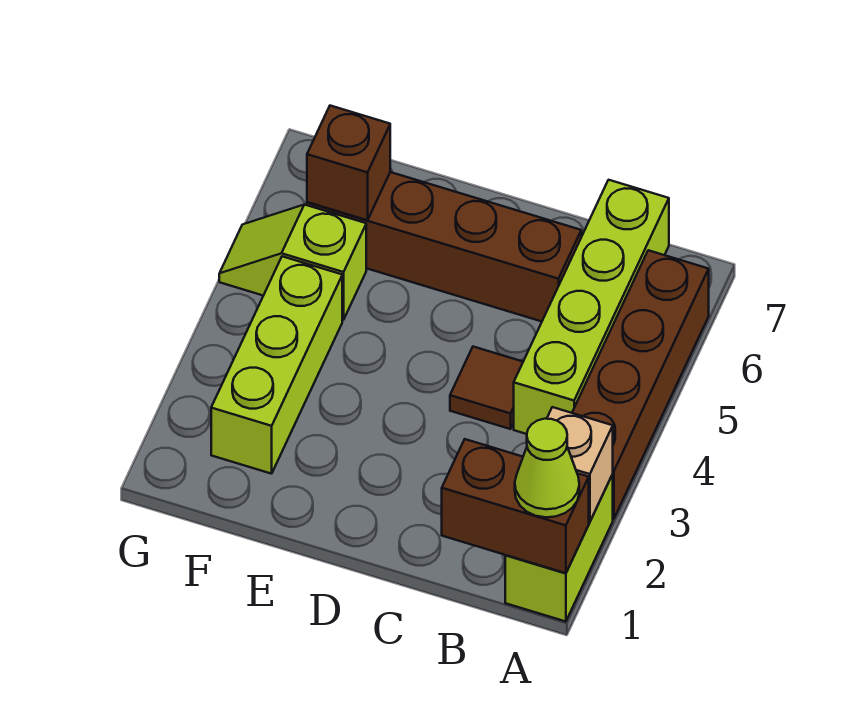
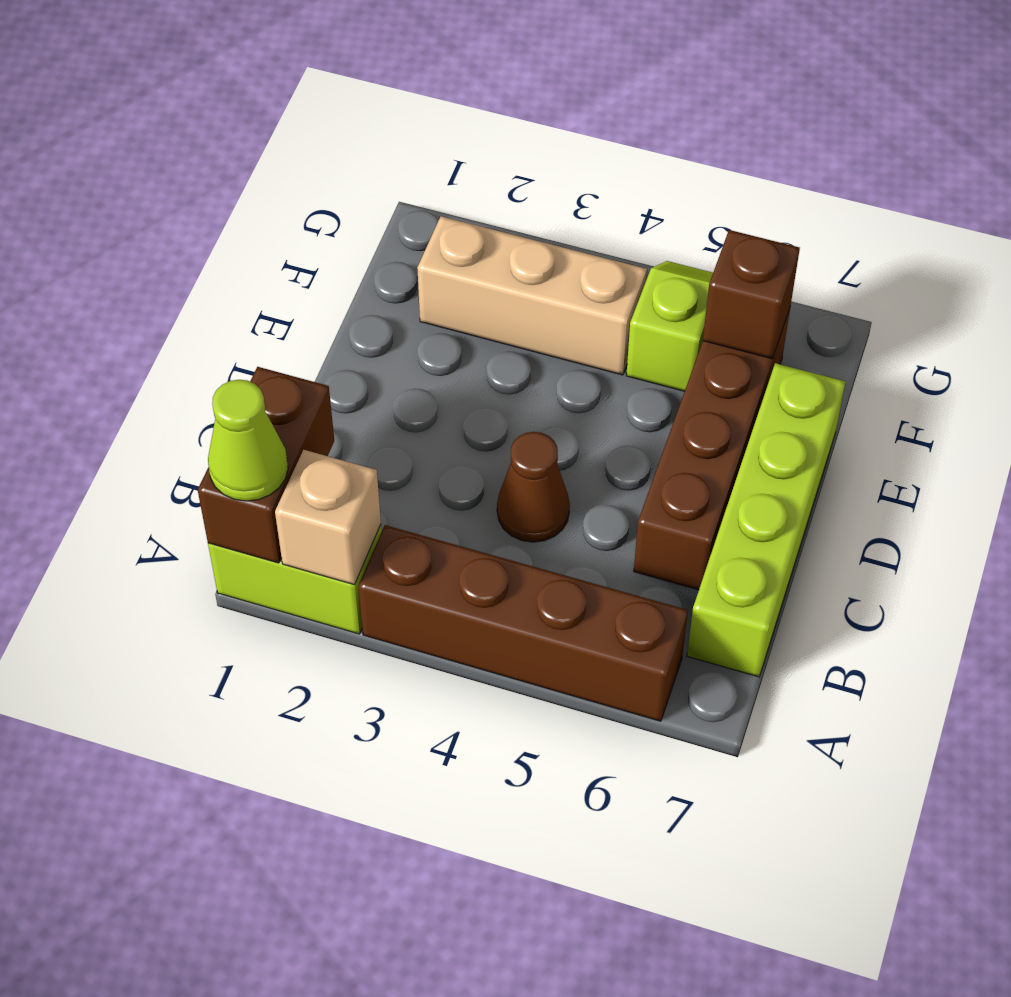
lime 1x4 brick [514,180,669,434] -> lime 1x4 brick turned to [687,363,845,677]
brown 1x1 tile [450,347,523,429] -> brown 1x1 cone [497,432,570,542]
lime 1x3 brick [211,256,342,474] -> tan 1x3 brick [417,216,647,375]

